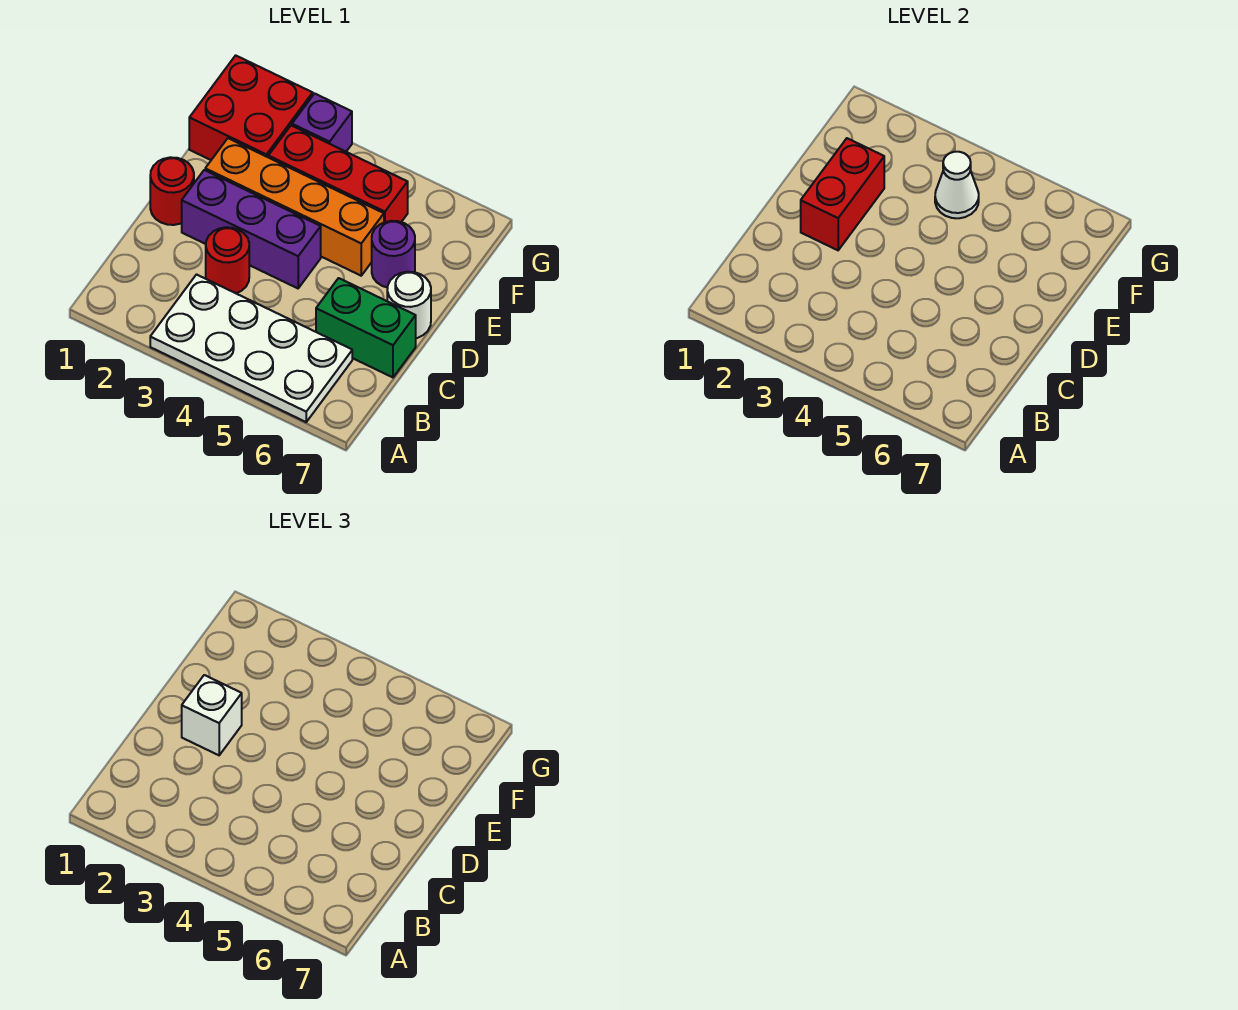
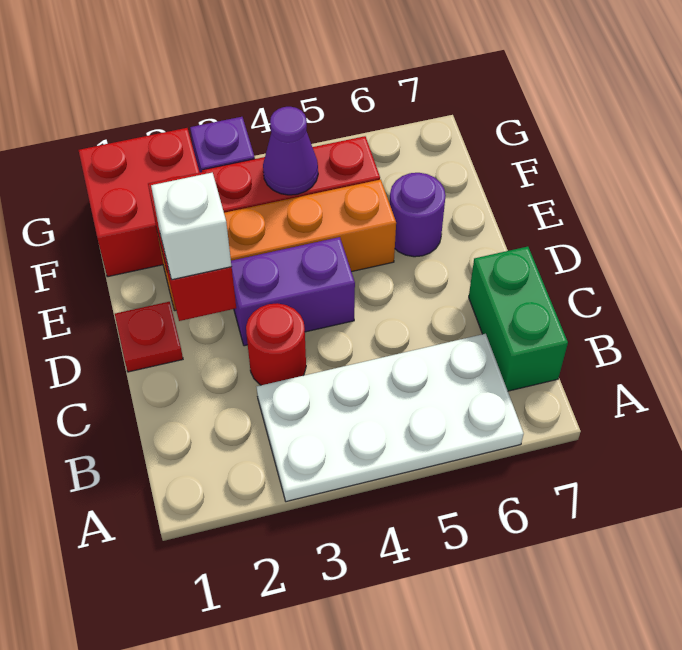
green 1x2 brick [316,278,416,377] -> green 1x2 brick turned to [469,247,568,391]
red 1x1 round brick [150,157,194,225] -> red 1x1 plate [115,302,183,372]
purple 1x3 brick [182,170,321,288] -> purple 1x2 brick [231,237,355,346]
white 1x1 round brick [387,272,431,338] -> none
white 1x1 cone [935,152,979,218] -> purple 1x1 cone [263,107,318,195]

